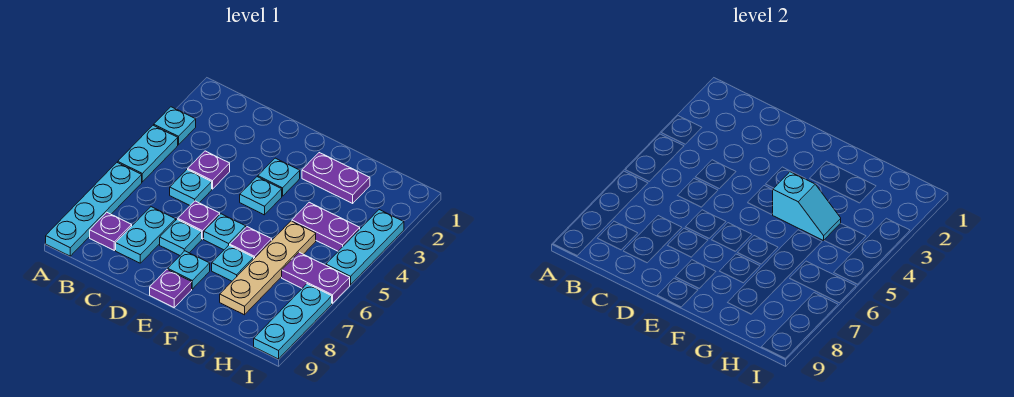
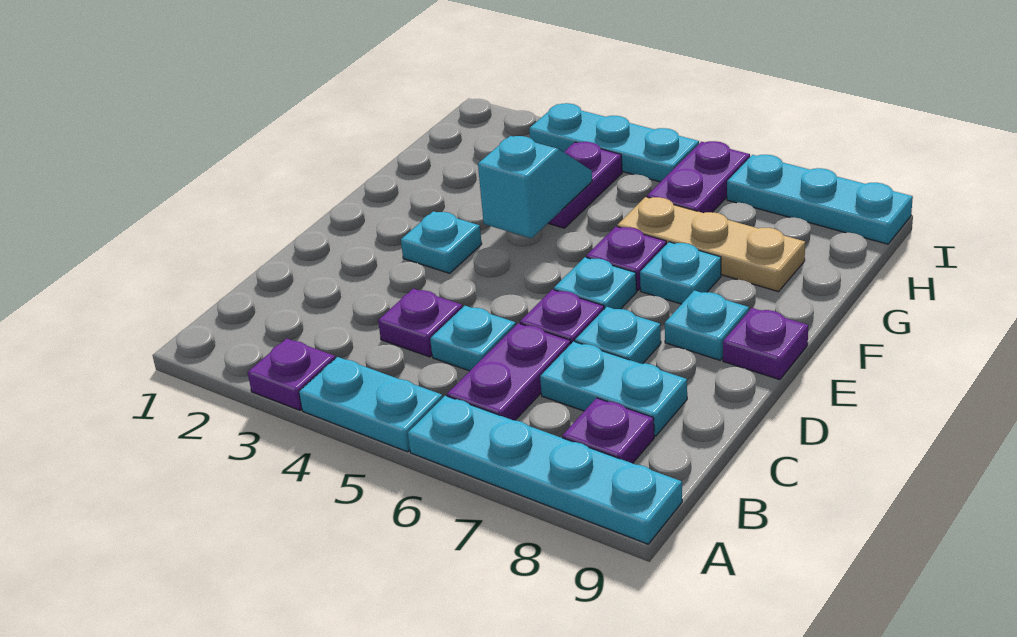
cyan 1x1 plate [154,107,196,145] -> purple 1x1 plate [248,338,335,410]
cyan 1x1 plate [240,177,282,215] -> none
purple 1x2 plate [302,153,370,203] -> purple 1x2 plate moved to [447,323,571,420]
tan 1x4 plate [220,221,316,315] -> tan 1x3 plate [617,197,805,292]

